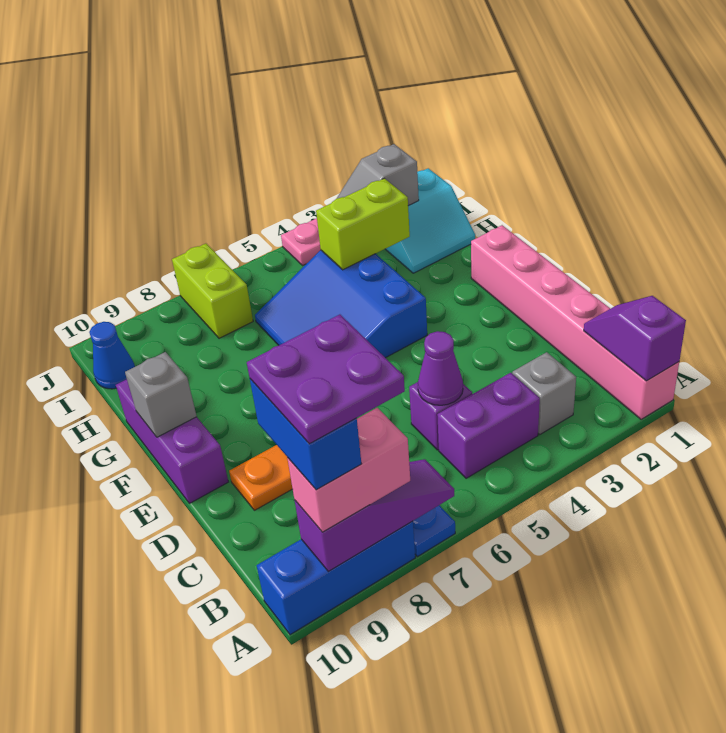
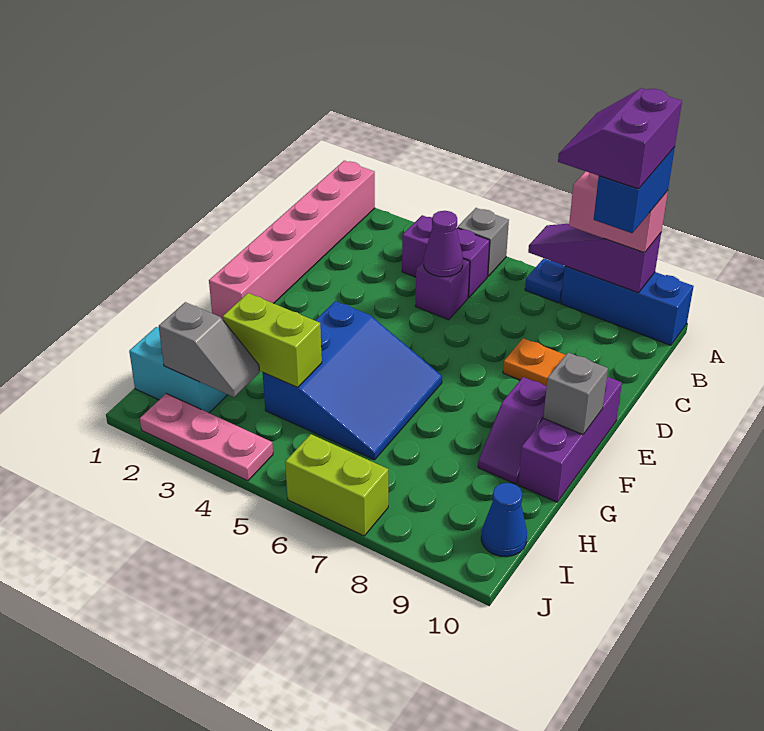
purple 1x2 slope [584,296,686,381] -> purple 1x2 slope moved to [478,377,547,484]
purple 2x2 plate [247,315,405,444] -> purple 2x2 slope [558,88,682,189]
grey 1x1 brick [512,352,576,434] -> grey 1x1 brick moved to [457,208,509,276]
lime 1x2 brick [172,244,253,338] -> lime 1x2 brick turned to [285,434,388,536]

